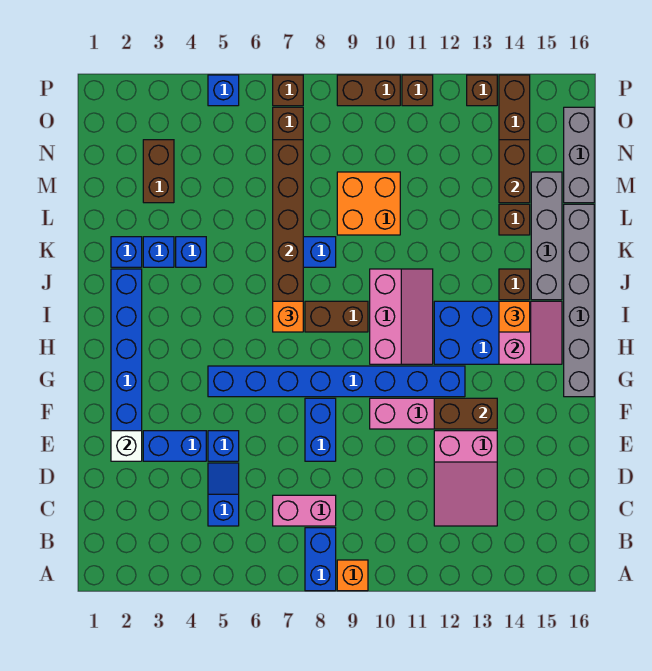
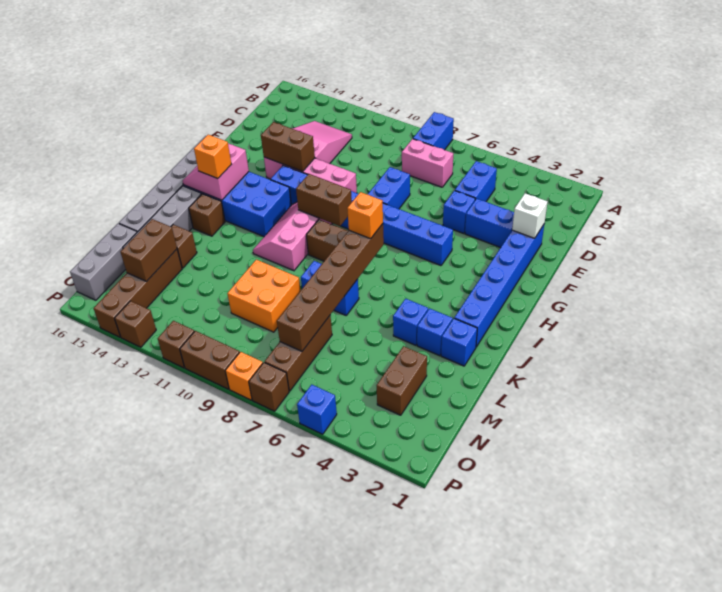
orange 1x1 brick [337,560,368,591] -> orange 1x1 brick moved to [225,352,263,400]
blue 1x2 slope [208,463,239,526] -> blue 1x2 brick [455,161,497,201]
none -> brown 1x2 brick [296,174,352,226]

